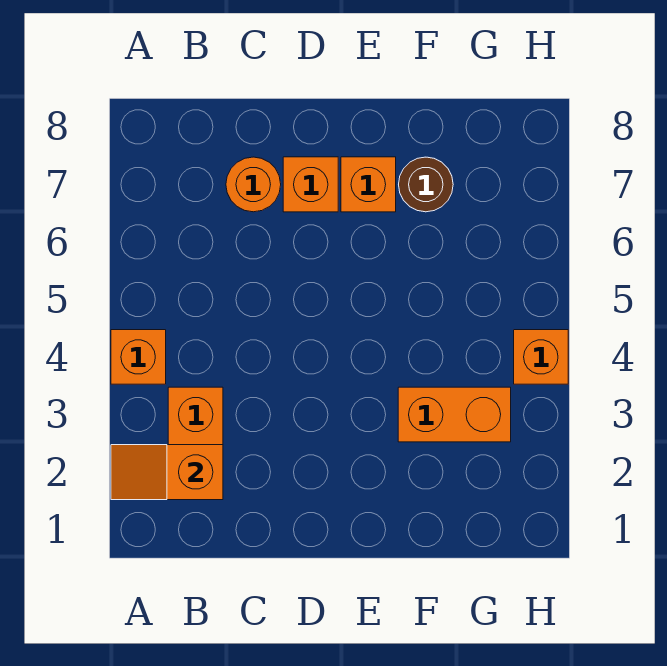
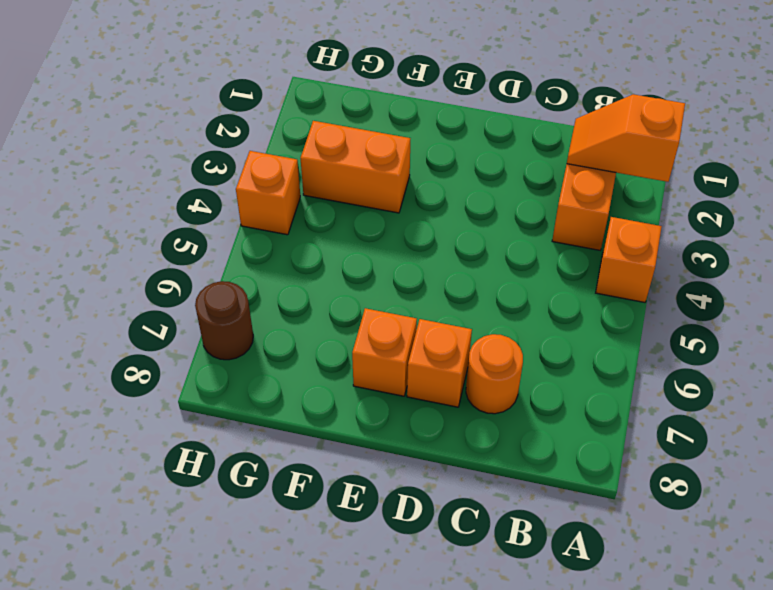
orange 1x2 slope [111,445,223,500] -> orange 1x2 slope turned to [567,94,685,182]
brown 1x1 round brick [399,157,453,212] -> brown 1x1 round brick moved to [195,281,253,360]

